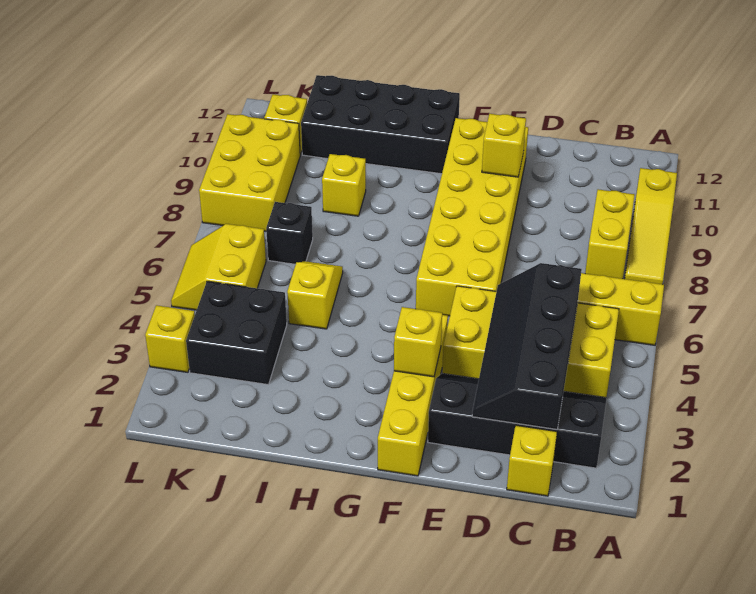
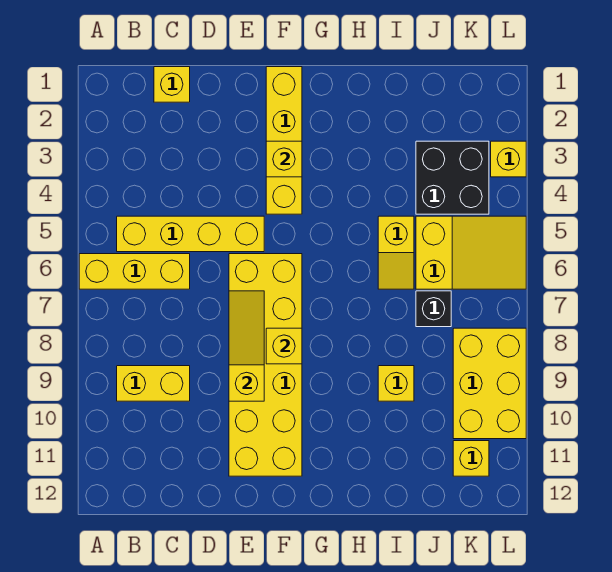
yellow 1x3 slope [625,168,677,284] -> yellow 1x3 slope moved to [229,291,264,401]
black 2x4 slope [428,373,606,468] -> none
yellow 2x4 brick [442,286,619,398] -> yellow 1x4 brick [117,216,264,252]
yellow 1x2 brick [585,189,635,279] -> yellow 1x2 brick turned to [117,366,190,401]
black 2x4 slope [472,263,582,429] -> none
yellow 1x1 brick [482,114,526,177] -> yellow 1x1 brick moved to [266,328,302,364]
black 2x4 brick [301,75,460,174] -> none
yellow 2x2 slope [171,224,266,310] -> yellow 2x3 slope [416,216,526,289]

